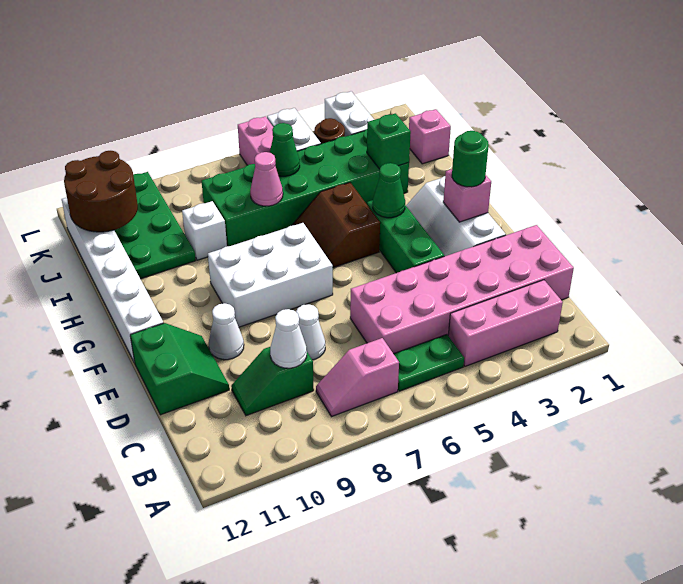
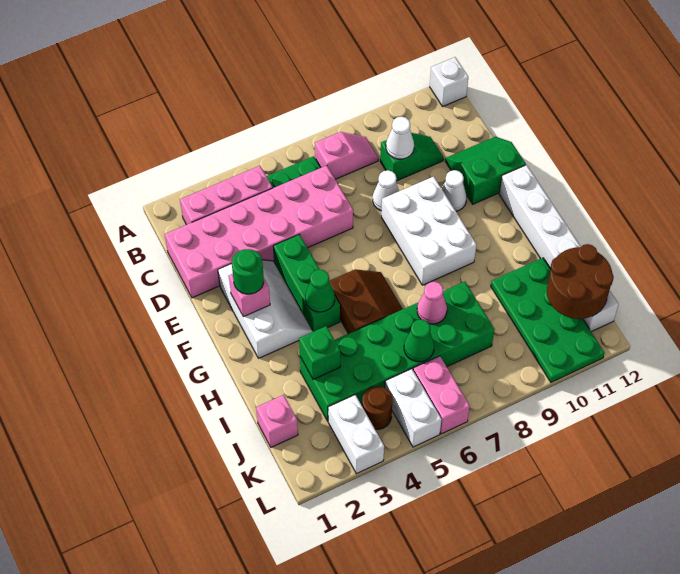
green 2x2 slope [130,323,229,415] -> green 2x2 slope turned to [445,137,526,204]
white 2x3 brick [208,223,333,327] -> white 2x3 brick turned to [381,176,476,285]
white 1x1 brick [182,201,227,260] -> white 1x1 brick moved to [430,57,468,106]

